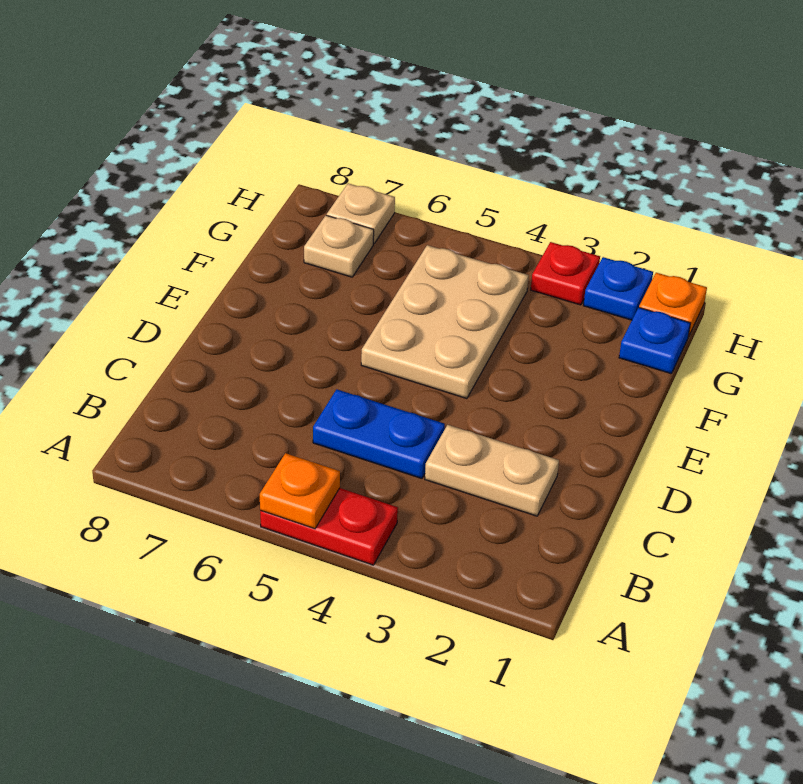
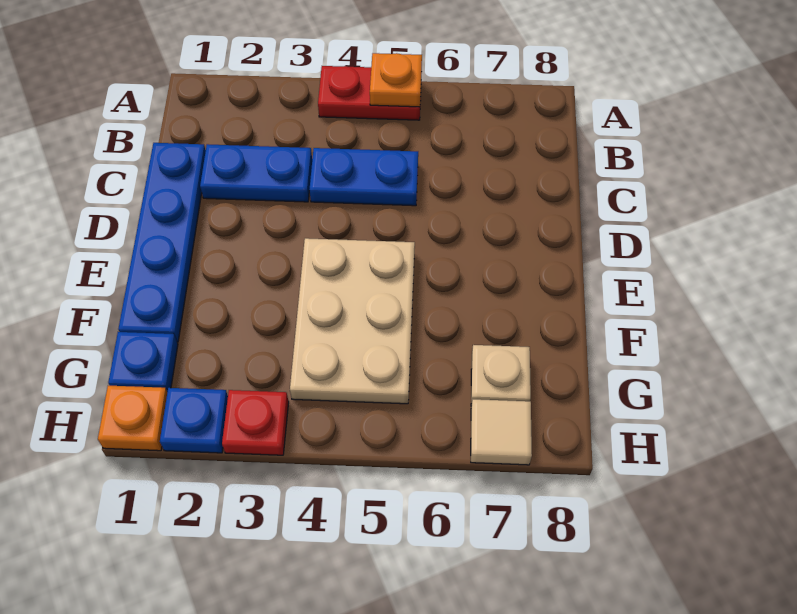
none -> blue 1x4 plate [118,143,206,342]
tan 1x2 plate [425,425,559,516] -> blue 1x2 plate [200,144,312,202]
tan 1x1 plate [327,183,395,244] -> tan 1x1 tile [471,399,532,465]

